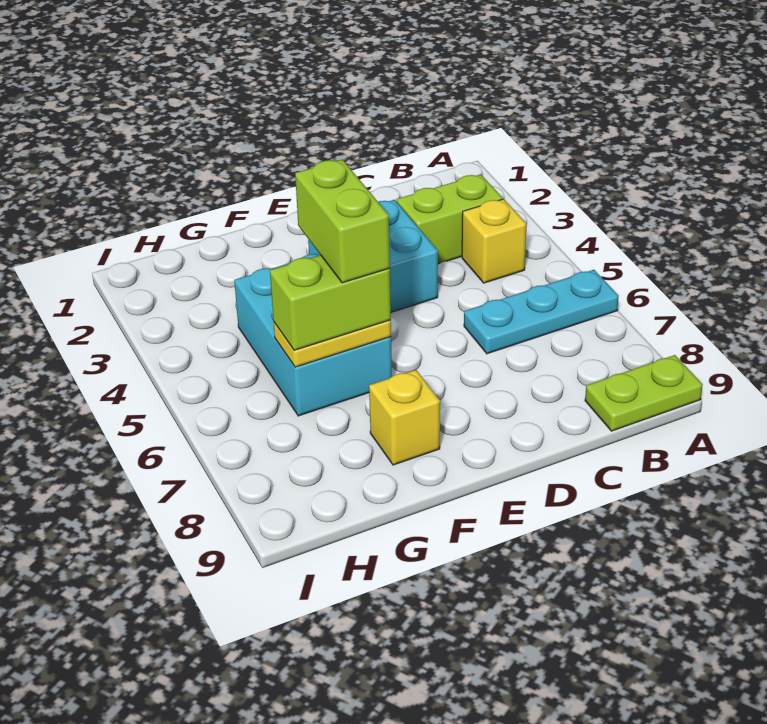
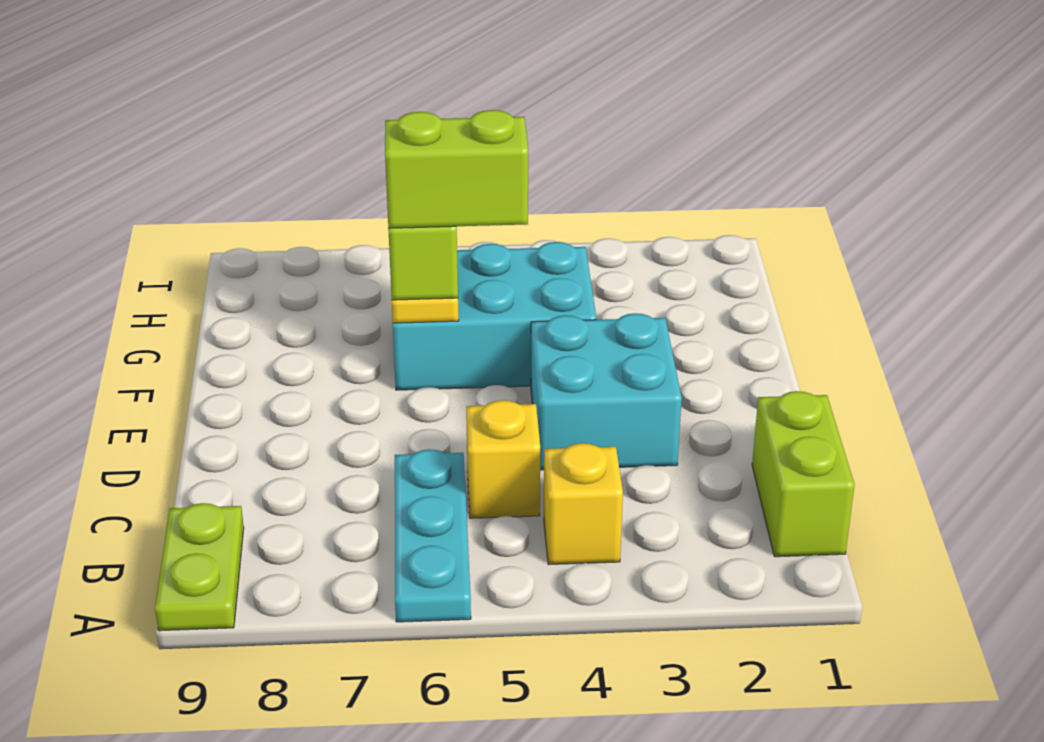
lime 1x2 brick [397,174,503,264] -> lime 1x2 brick moved to [752,391,855,557]
yellow 1x1 brick [369,370,440,465] -> yellow 1x1 brick moved to [466,400,540,518]

